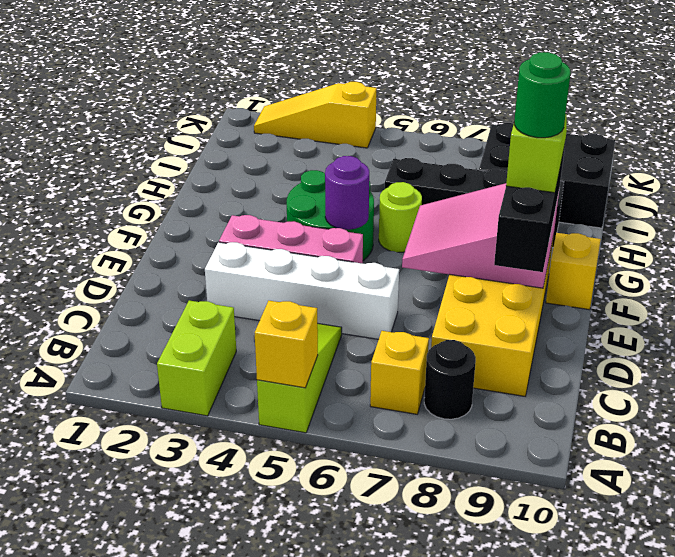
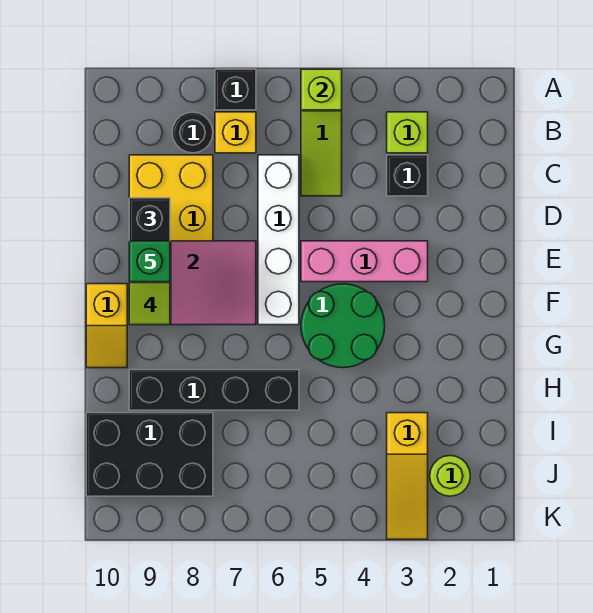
lime 1x2 brick [157,300,236,416] -> lime 1x1 brick [387,112,428,153]
yellow 1x1 brick [255,301,318,388] -> lime 1x1 brick [301,69,342,110]
none -> black 1x1 brick [215,69,256,110]
none -> black 1x1 brick [387,155,428,196]
white 1x4 brick [205,242,399,339] -> white 1x4 brick turned to [258,155,299,325]
green 1x1 round brick [514,52,570,138] -> green 1x1 brick [129,241,170,282]
purple 1x1 round brick [325,156,369,230] -> none
lime 1x1 round brick [379,182,422,252] -> lime 1x1 round brick moved to [430,456,470,496]
yellow 1x3 slope [254,82,377,148] -> yellow 1x3 slope turned to [387,413,428,539]

